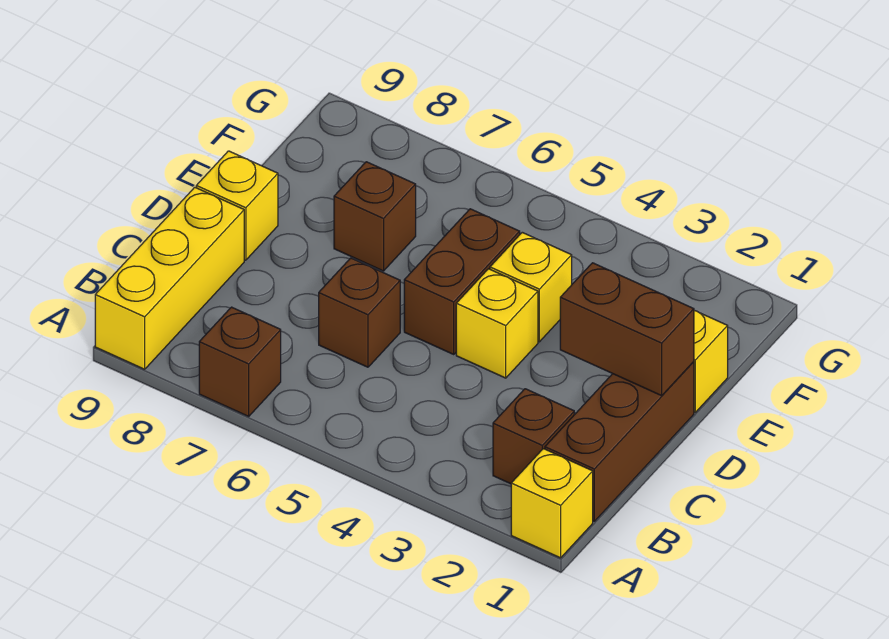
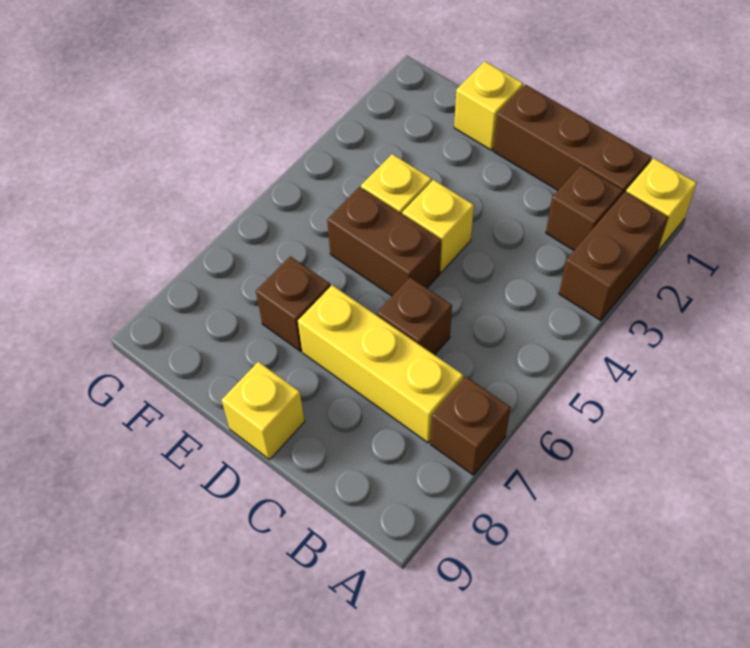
yellow 1x3 brick [95,187,244,369] -> yellow 1x3 brick moved to [298,285,463,443]
brown 1x2 brick [560,263,694,396] -> brown 1x2 brick moved to [559,192,668,321]

